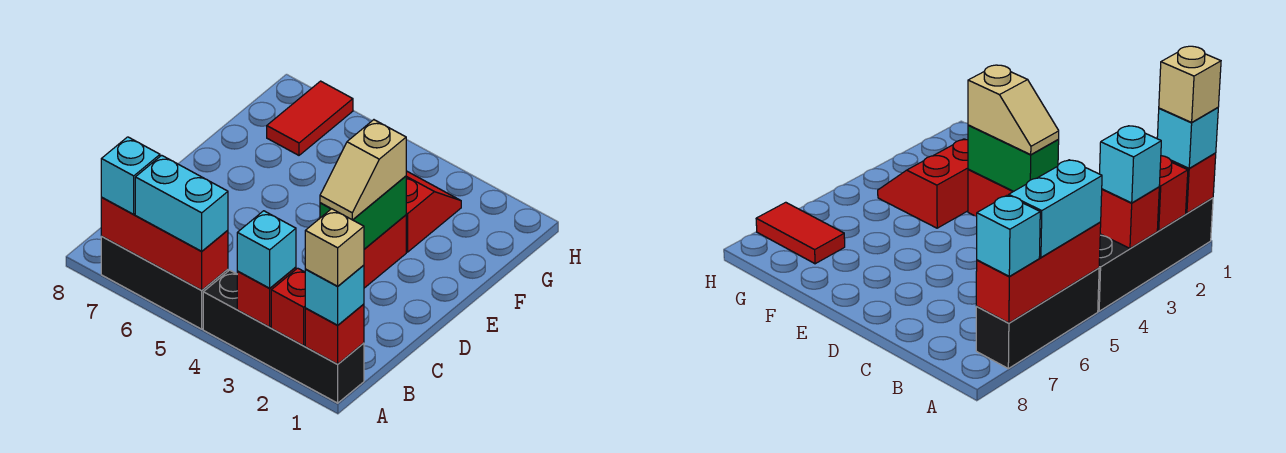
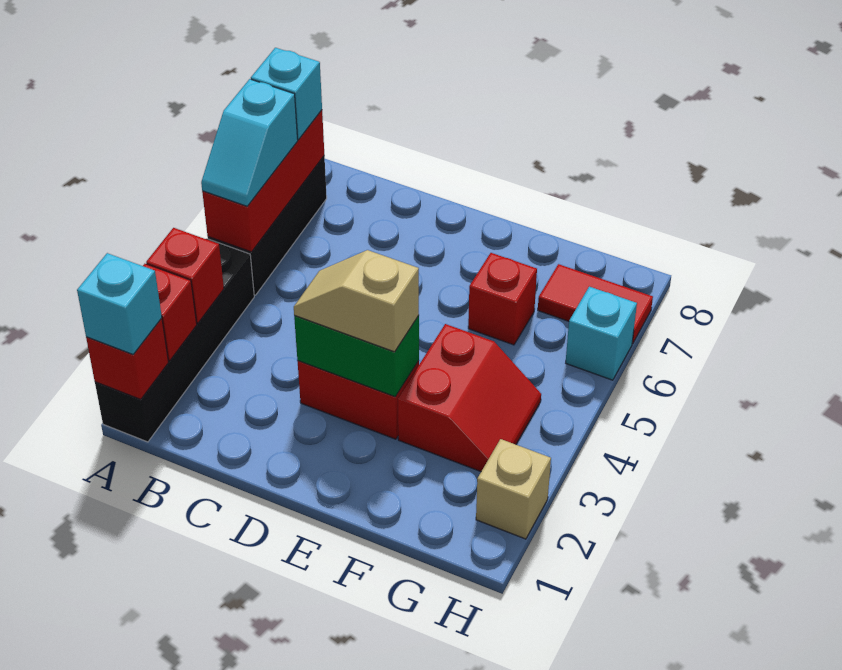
tan 1x1 brick [305,209,364,286] -> tan 1x1 brick moved to [476,439,551,539]
cyan 1x1 brick [237,211,296,288] -> cyan 1x1 brick moved to [566,287,637,380]
cyan 1x2 brick [135,155,228,251] -> cyan 1x2 slope [201,79,298,206]
none -> red 1x1 brick [468,253,537,345]

